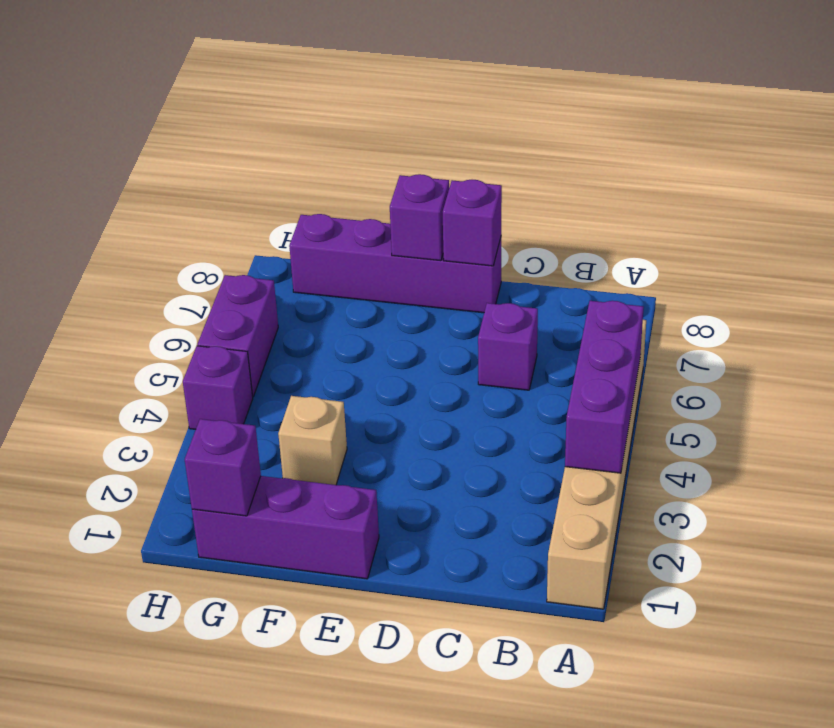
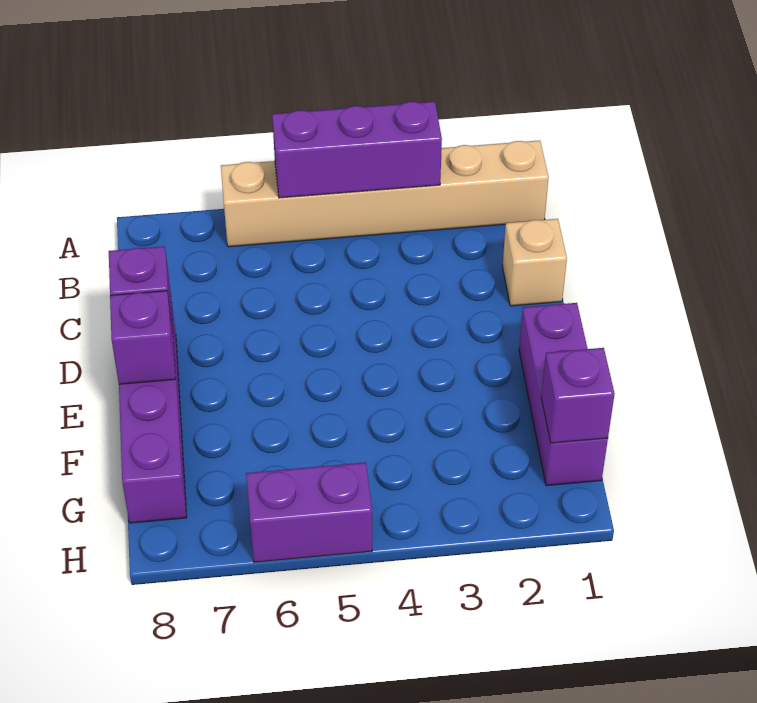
purple 1x1 brick [478,303,538,390] -> none
tan 1x1 brick [278,396,347,485] -> tan 1x1 brick moved to [503,219,567,306]
purple 1x1 brick [183,346,253,429] -> none

